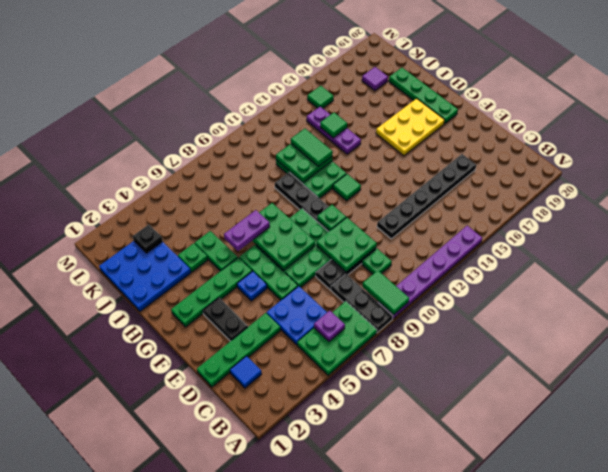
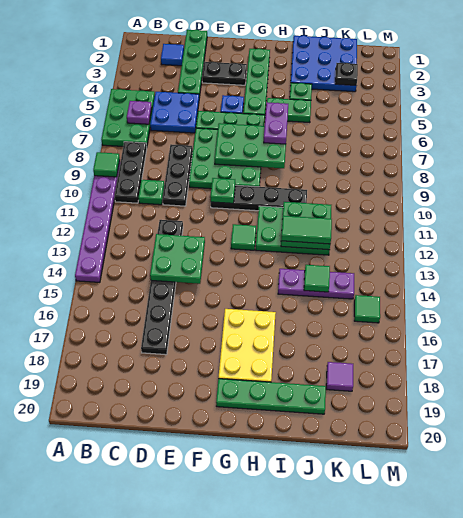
black 1x3 plate [331,274,393,333] -> black 1x3 plate turned to [115,142,147,203]
green 1x2 tile [362,270,409,315] -> green 1x1 tile [93,152,120,177]
green 2x2 plate [317,218,377,272] -> green 2x2 plate moved to [150,234,205,284]

